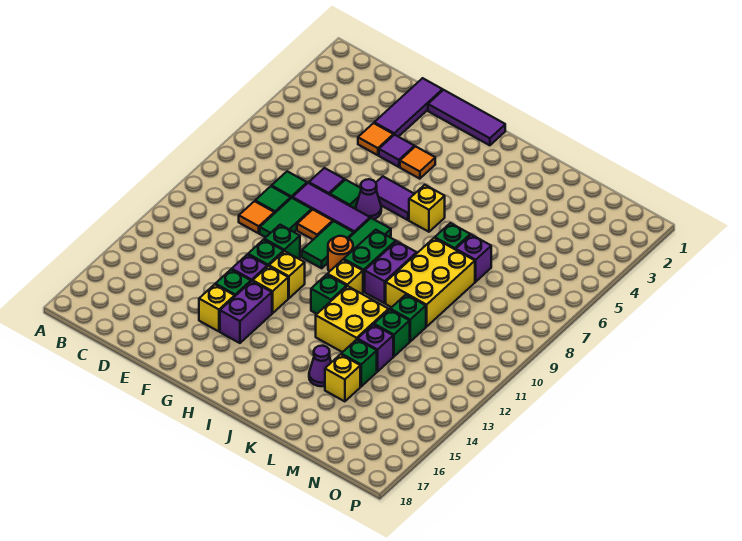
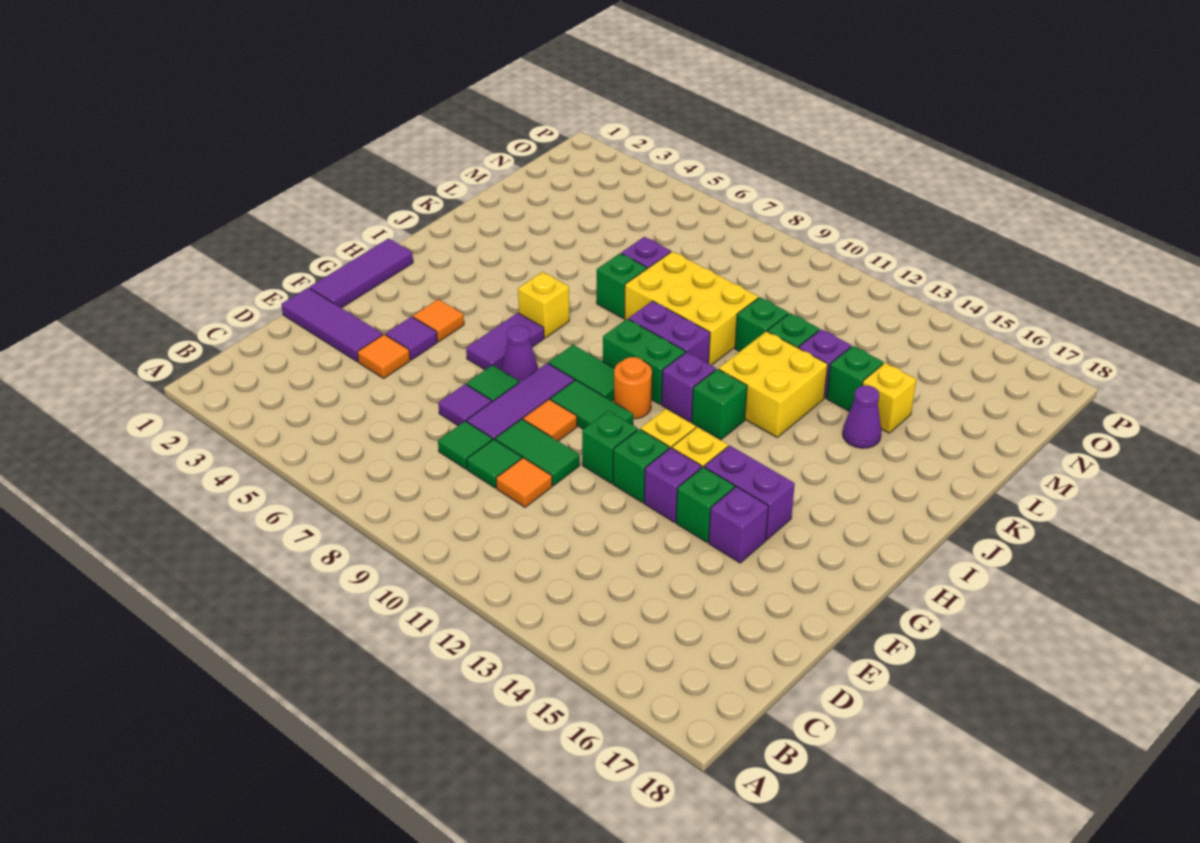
yellow 1x1 brick [199,284,235,331] -> purple 1x1 brick [709,487,768,563]
yellow 1x1 brick [327,260,363,294] -> purple 1x1 brick [661,352,716,422]

